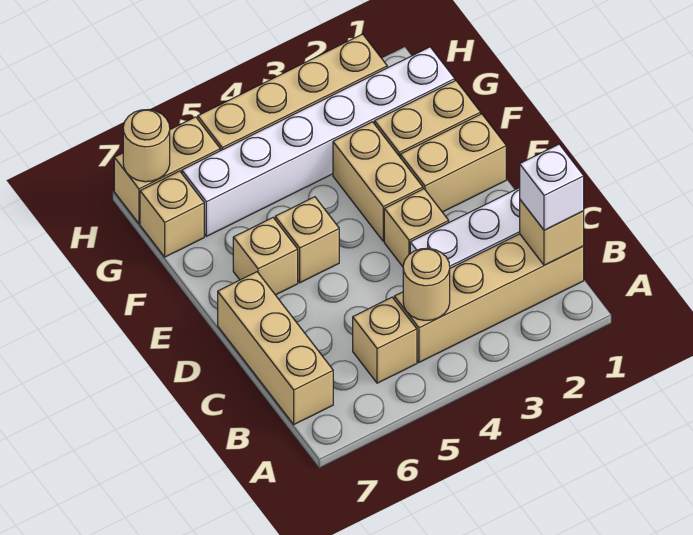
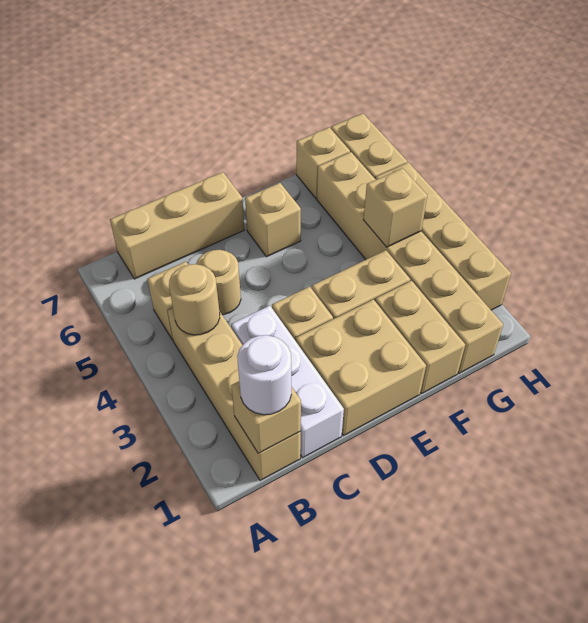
white 1x1 brick [520,144,584,230] -> white 1x1 round brick [237,335,291,415]
tan 1x2 brick [400,114,506,212] -> tan 2x2 brick [296,299,426,436]
tan 1x1 brick [275,197,339,283] -> tan 1x1 brick moved to [363,168,427,247]
white 1x6 brick [182,47,455,236] -> tan 1x6 brick [317,152,503,373]
tan 1x1 round brick [123,110,170,182] -> tan 1x1 round brick moved to [196,250,241,315]

